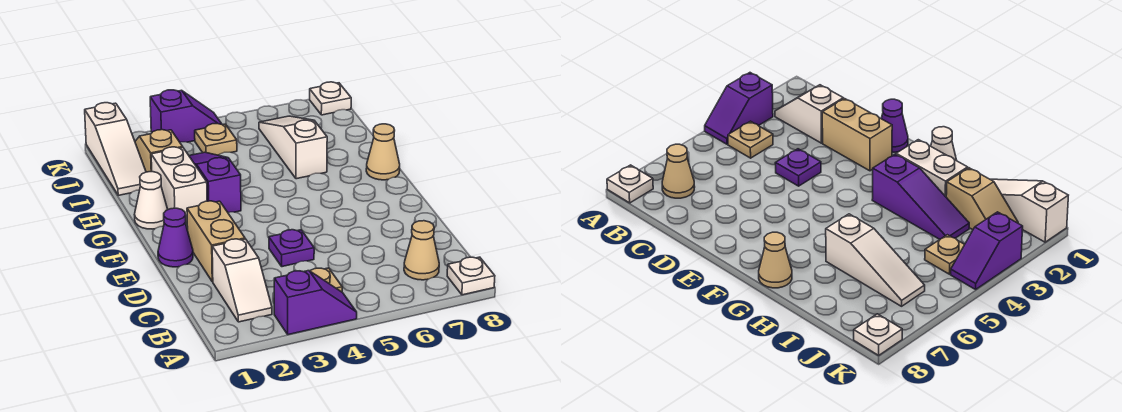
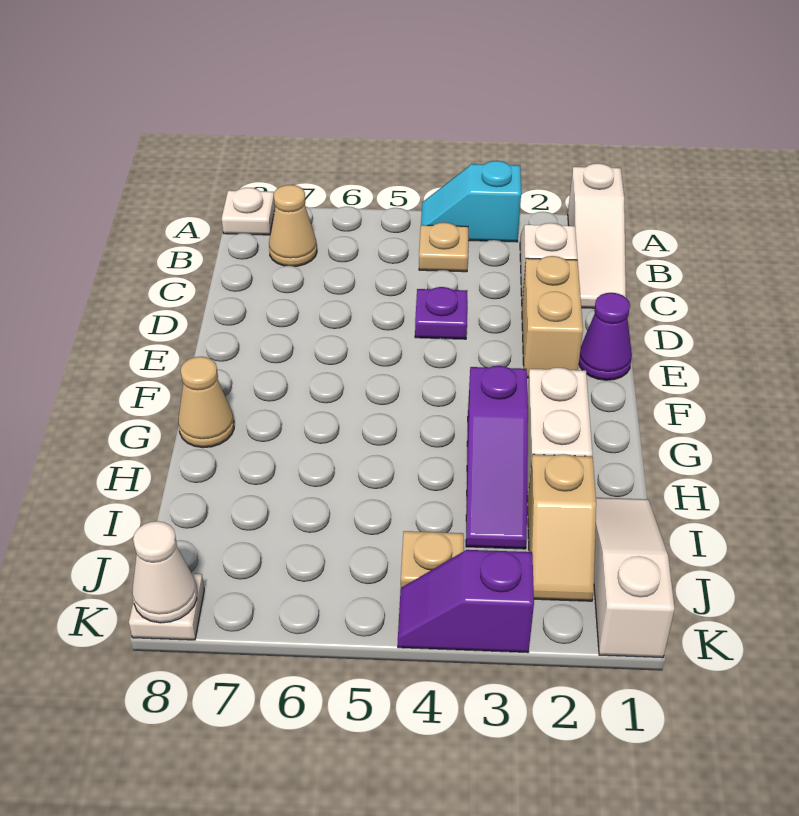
purple 1x2 slope [274,271,357,335] -> cyan 1x2 slope [421,161,521,242]
white 1x1 cone [135,171,168,229] -> white 1x1 cone moved to [132,521,197,623]
white 1x3 slope [259,116,327,179] -> white 1x3 slope moved to [568,163,626,308]

